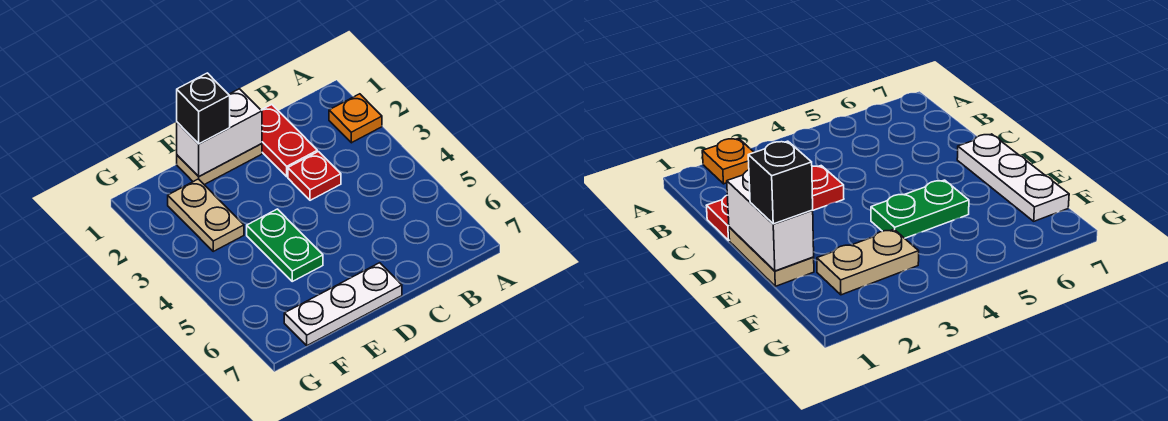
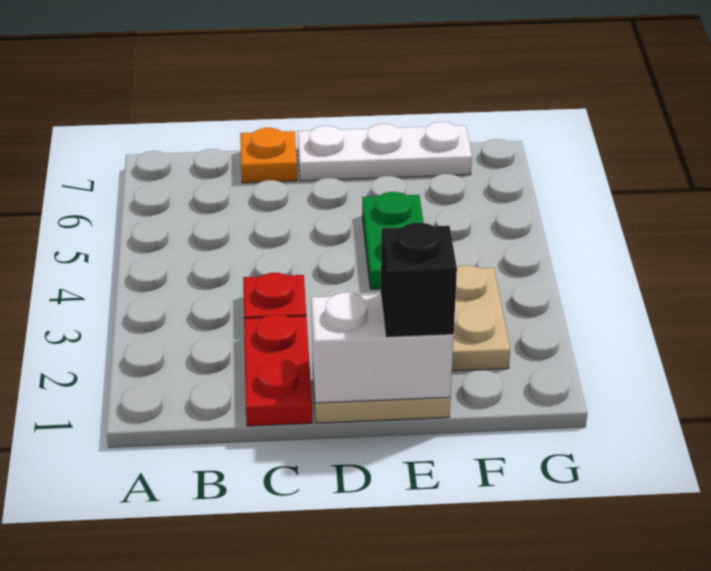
orange 1x1 plate [329,94,382,143] -> orange 1x1 plate moved to [240,128,297,183]

